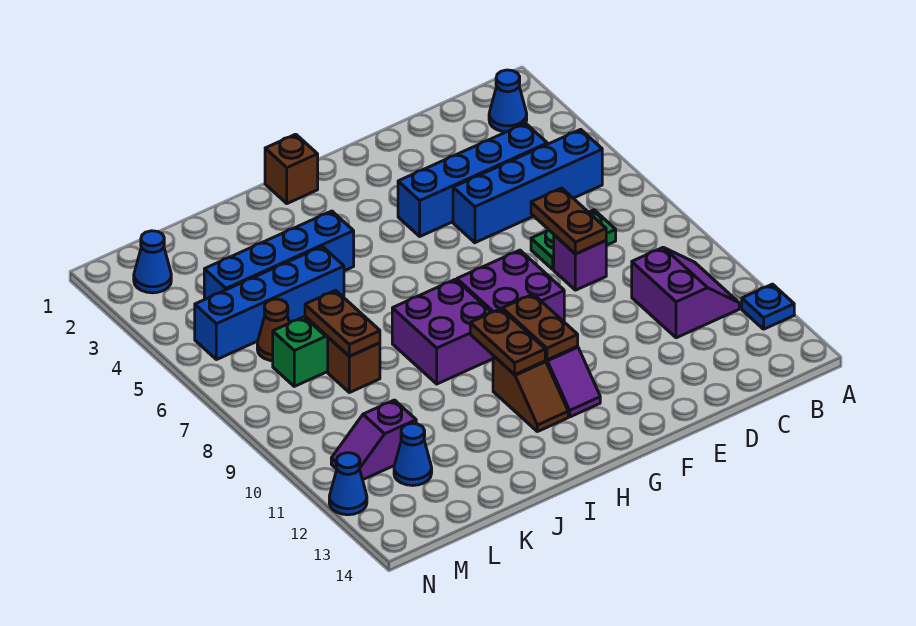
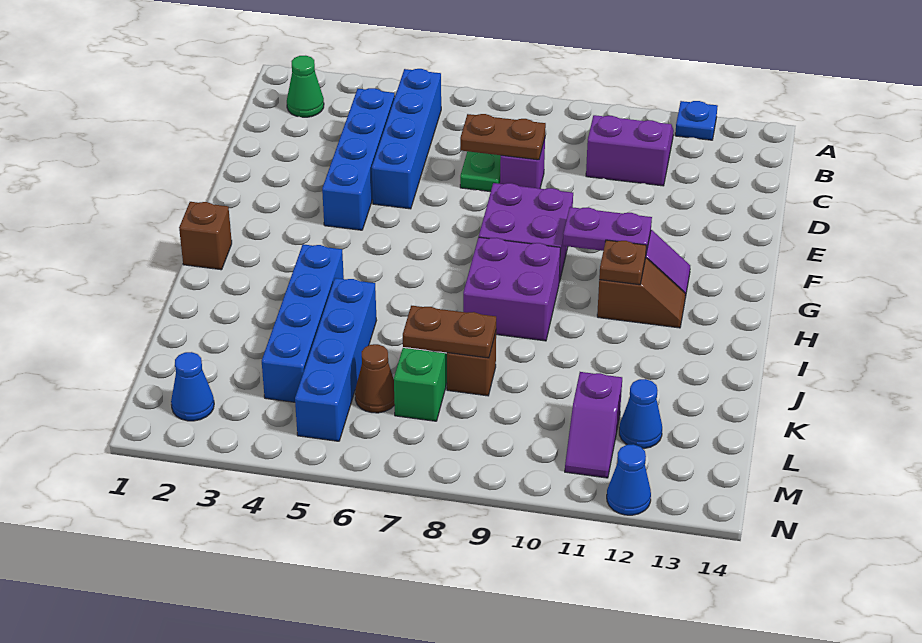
blue 1x1 cone [489,70,527,132] -> green 1x1 cone [287,56,324,117]
brown 1x2 plate [502,294,578,360] -> purple 1x2 plate [563,207,652,253]
brown 1x2 plate [470,309,545,375] -> brown 1x1 plate [599,240,646,285]

